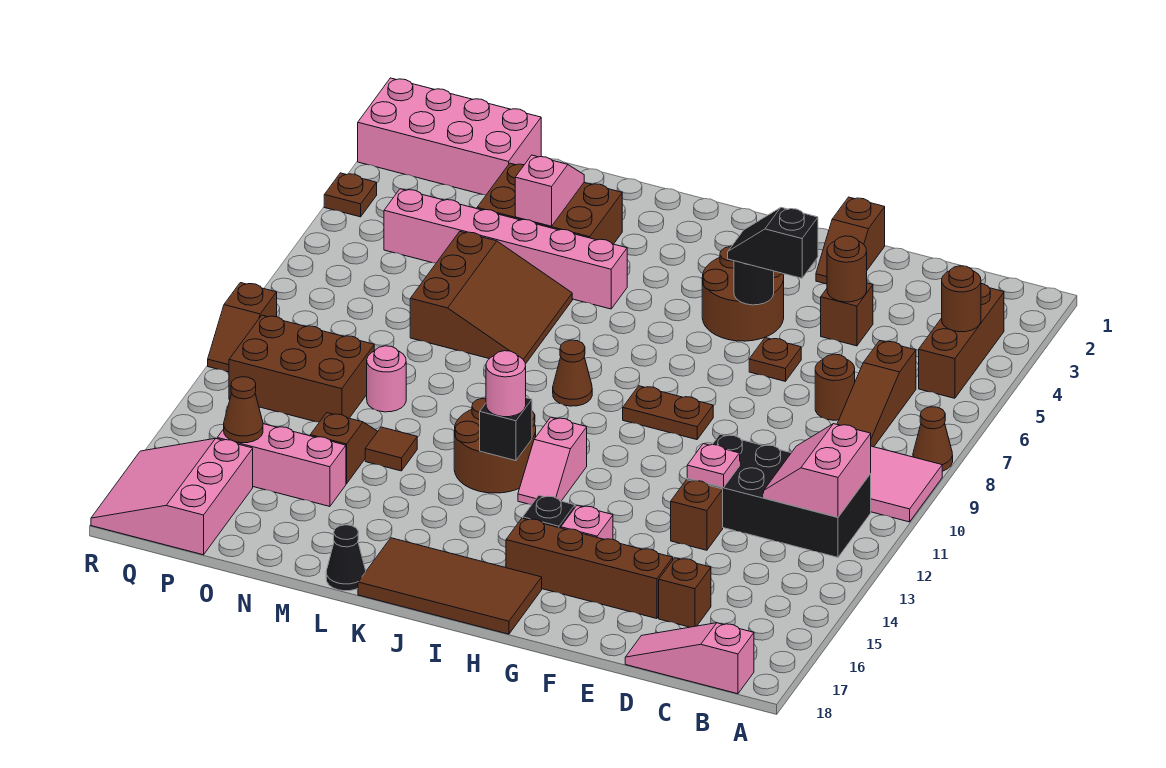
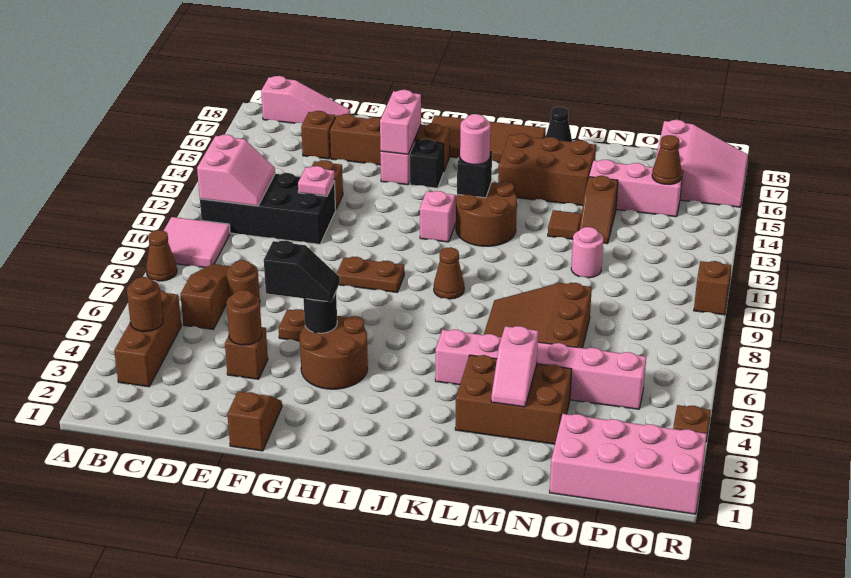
none -> pink 1x2 brick [380,90,421,154]
brown 2x3 brick [229,315,374,422] -> brown 2x3 brick moved to [498,134,596,206]

